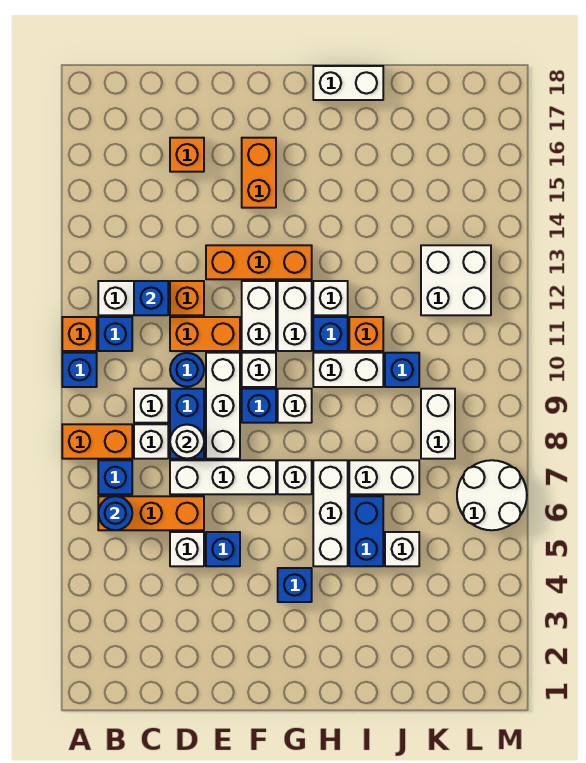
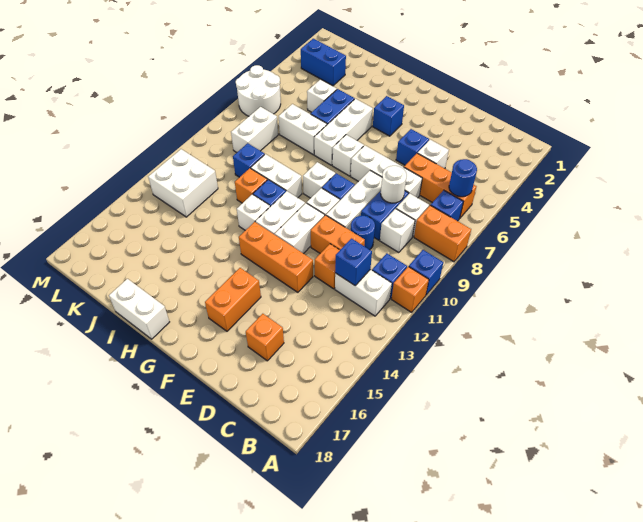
none -> blue 1x2 brick [301,39,346,86]

